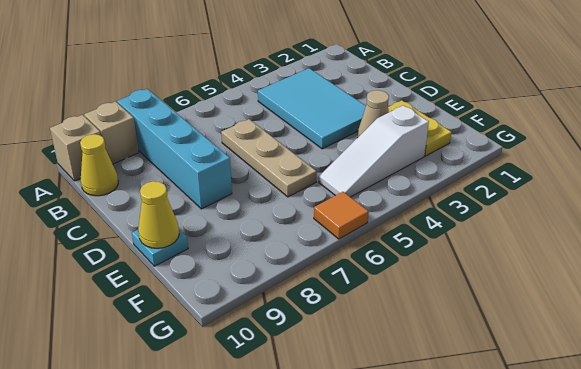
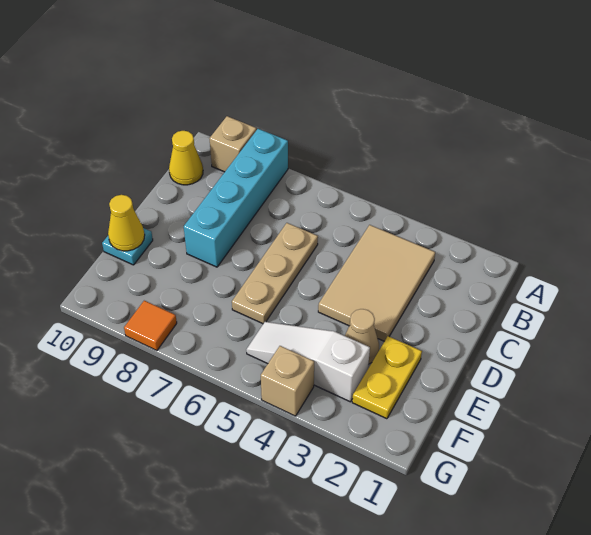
tan 1x1 brick [50,115,101,181] -> tan 1x1 brick moved to [261,346,314,416]
cyan 2x3 tile [258,68,366,149] -> tan 2x3 tile [318,225,435,341]
orange 1x1 tile [314,192,369,239] -> orange 1x1 tile moved to [124,301,177,350]

